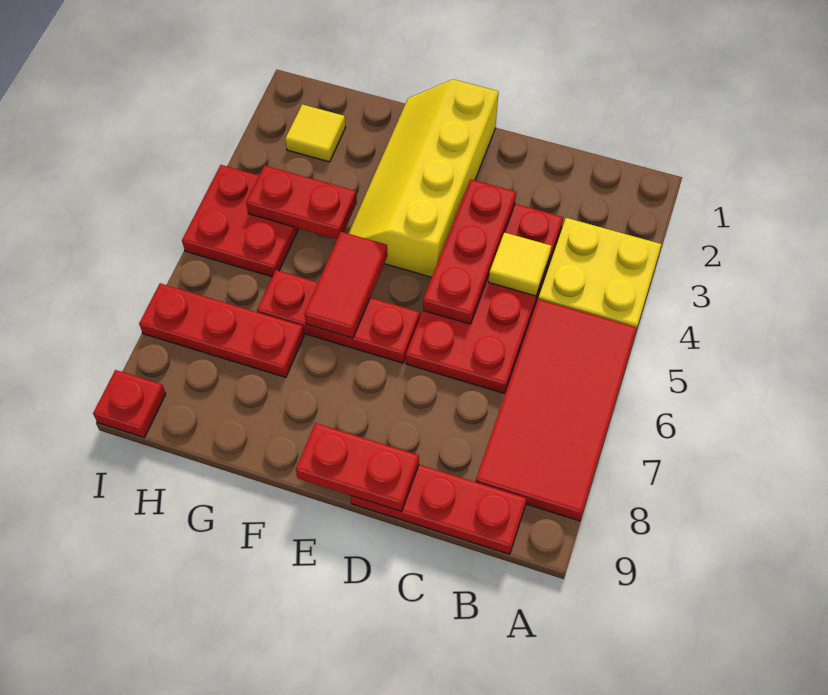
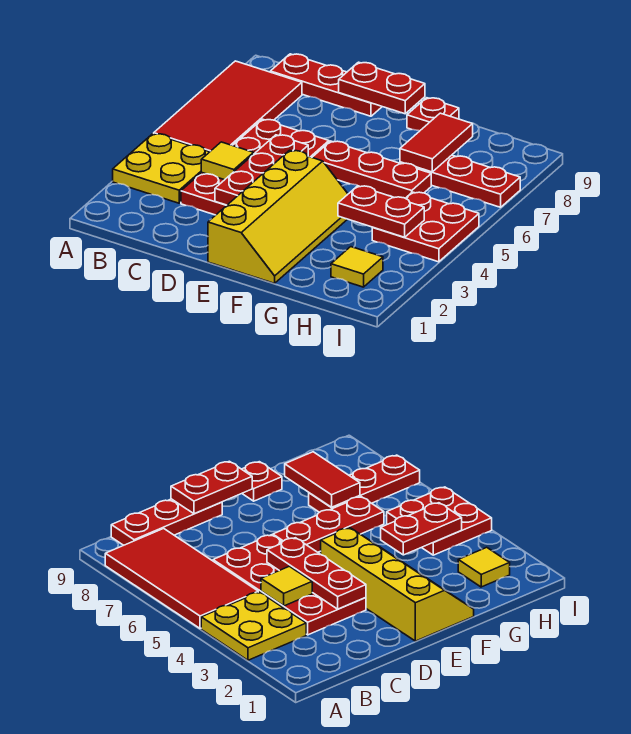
red 1x2 tile [304,232,388,338] -> red 1x2 tile moved to [400,113,473,172]
red 1x1 plate [93,370,166,437] -> red 1x1 plate moved to [407,98,459,131]

